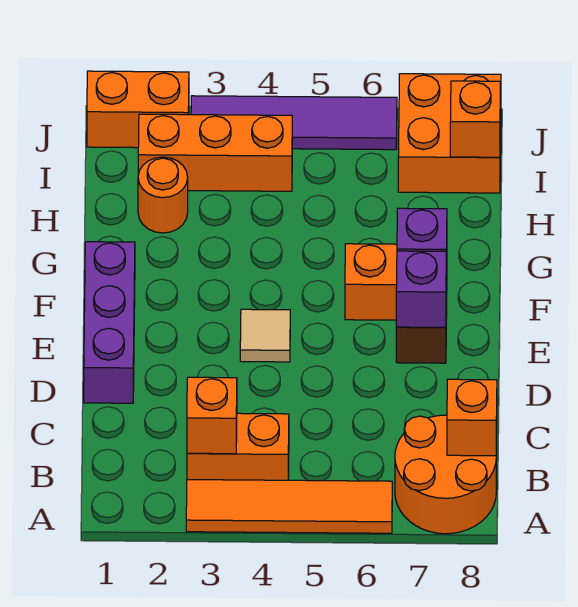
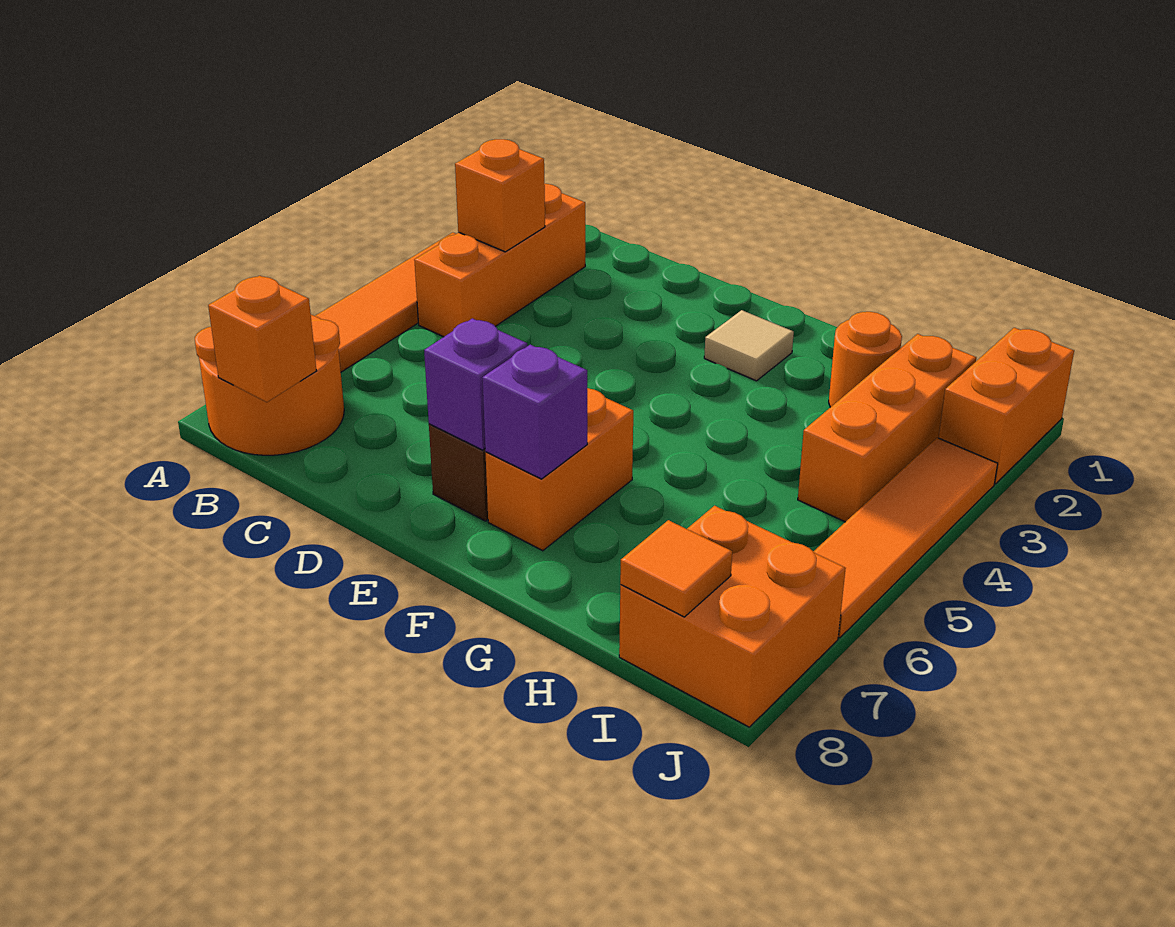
orange 1x2 brick [187,413,289,480] -> orange 1x3 brick [414,184,585,337]
purple 1x3 brick [84,242,135,403] -> none
tan 1x1 tile [240,309,290,362] -> tan 1x1 tile moved to [704,310,794,381]
orange 1x1 brick [450,81,501,157] -> orange 1x1 tile [620,520,732,617]
purple 1x4 tile [191,96,397,150] -> orange 1x4 tile [813,438,998,638]

